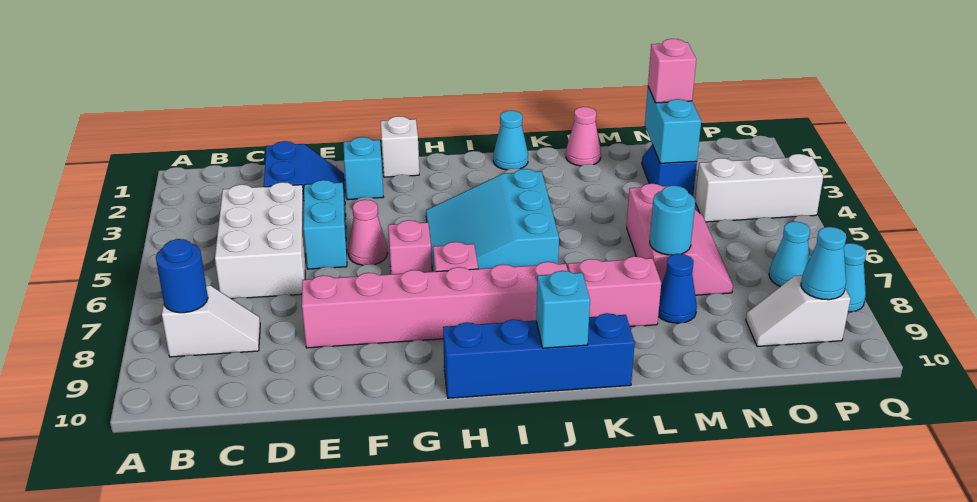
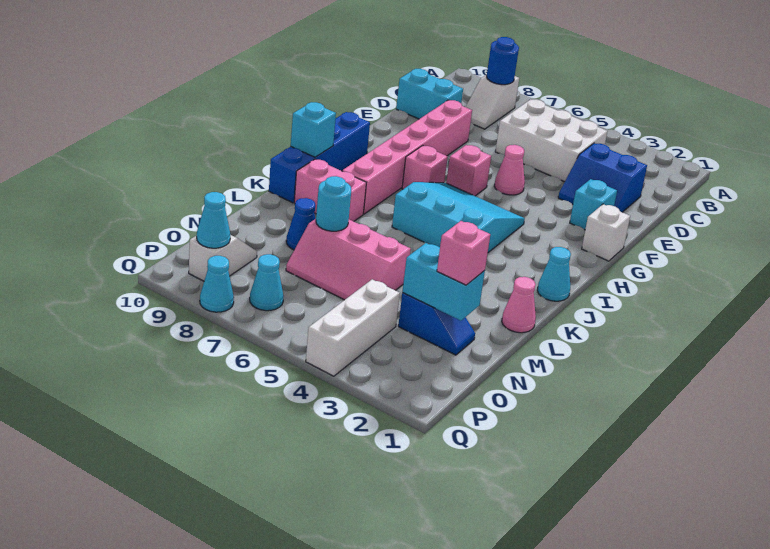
cyan 1x2 brick [303,180,347,269] -> cyan 1x2 brick moved to [396,69,463,119]
pink 1x2 brick [568,256,661,327] -> pink 1x2 brick turned to [294,159,366,221]

